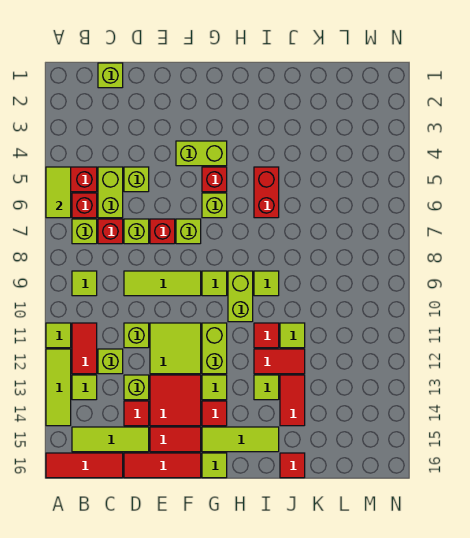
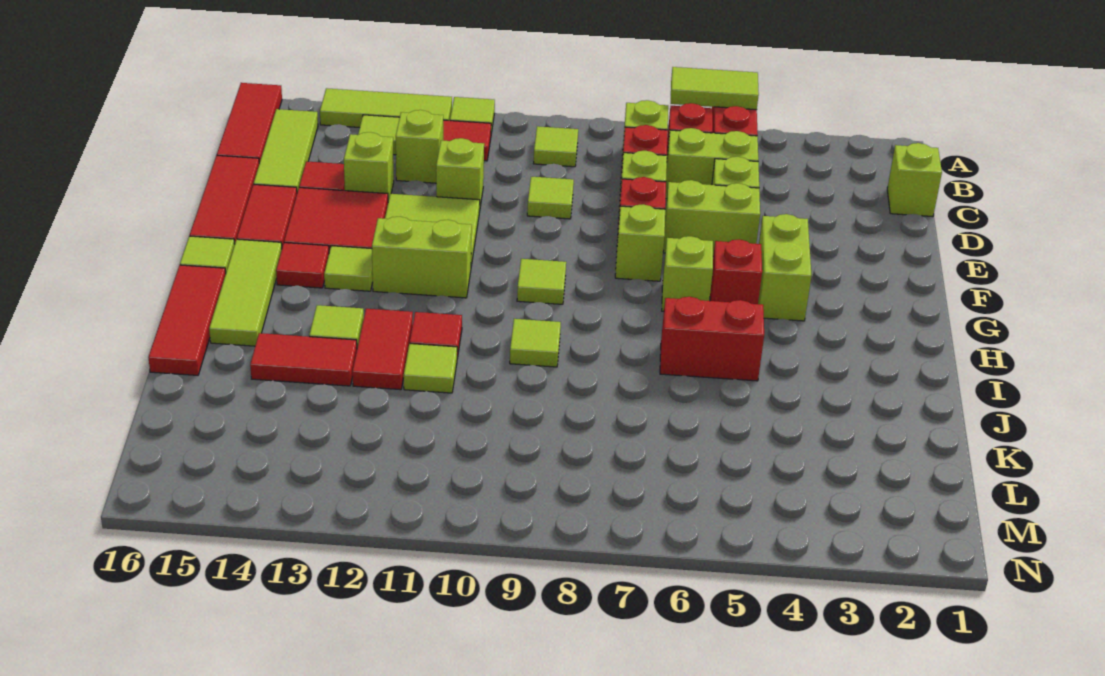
lime 1x3 tile [124,271,201,296] -> lime 1x1 tile [527,177,574,219]
lime 1x2 brick [228,271,253,322] -> lime 1x2 brick moved to [663,180,760,256]
red 1x1 tile [280,453,305,478] -> red 1x3 tile [148,265,226,375]

